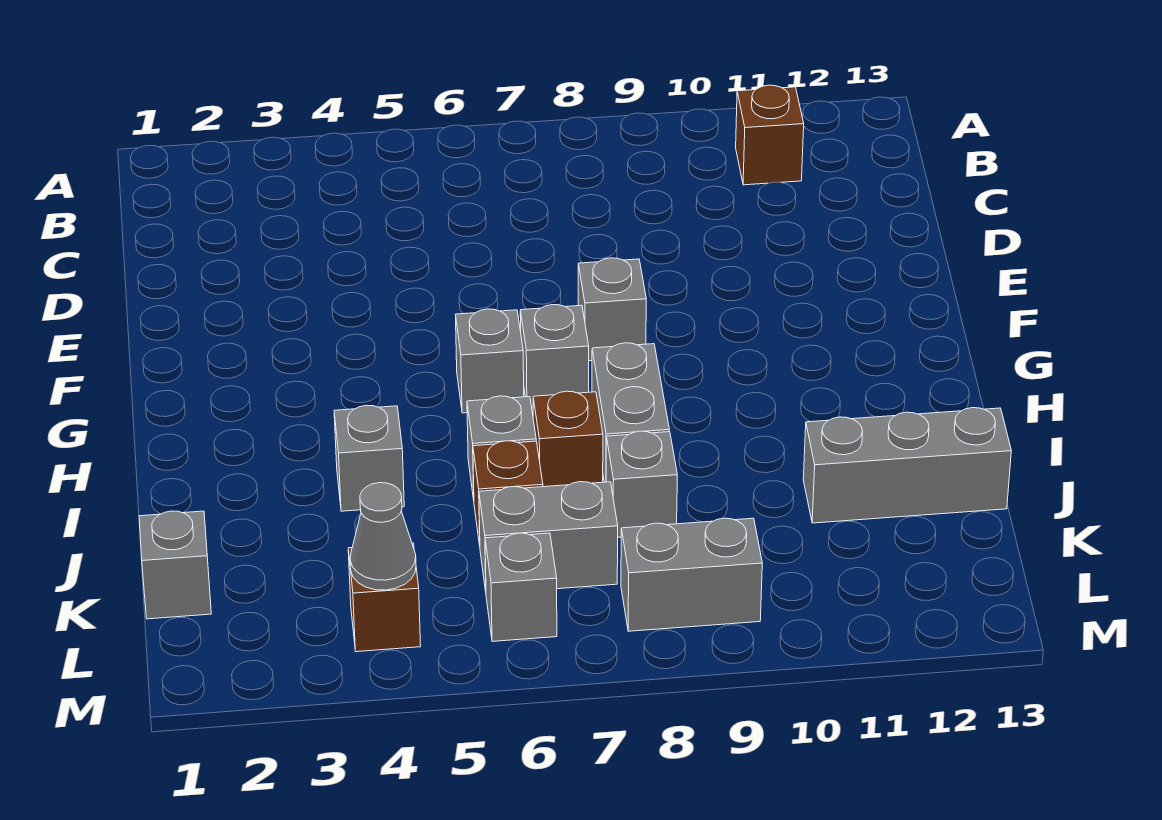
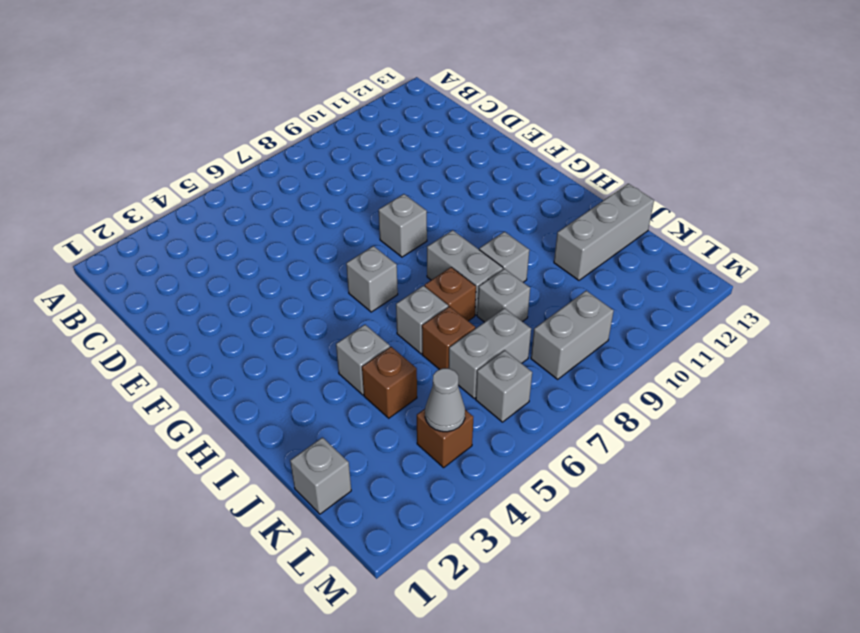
brown 1x1 brick [736,85,804,185] -> brown 1x1 brick moved to [362,347,417,418]
grey 1x1 brick [520,305,589,408] -> grey 1x1 brick moved to [479,232,529,282]

